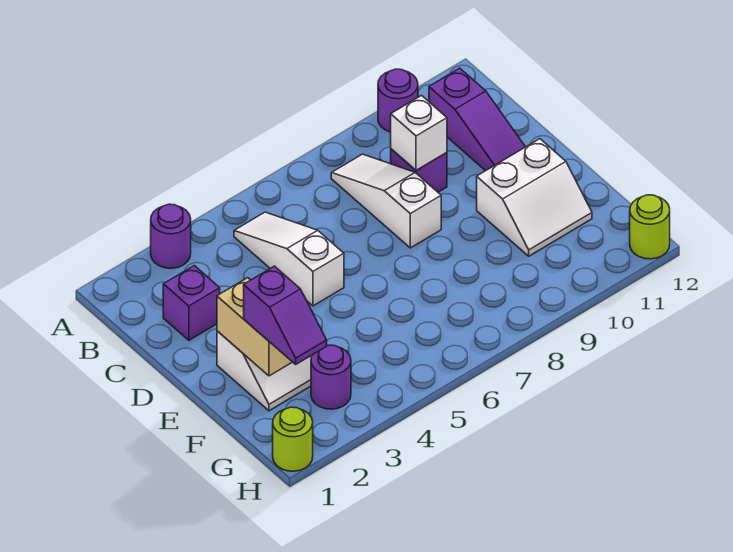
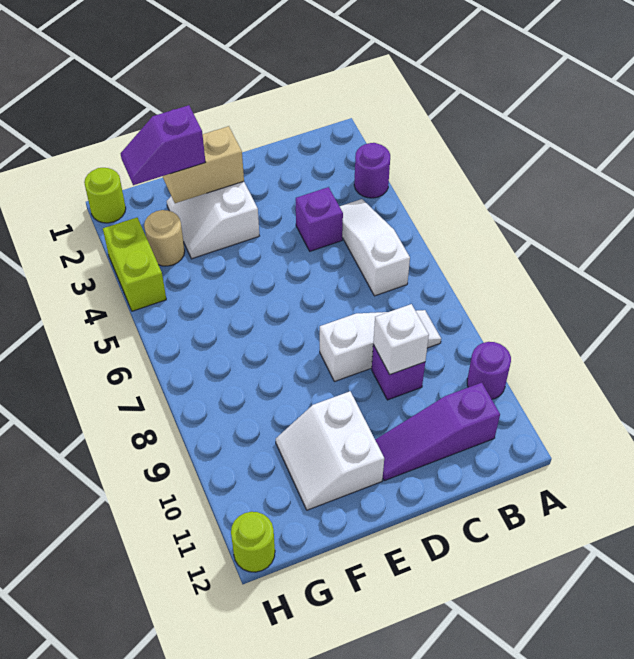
white 1x3 slope [234,212,344,306] -> white 1x3 slope turned to [340,199,410,296]
purple 1x1 brick [163,266,220,340] -> purple 1x1 brick moved to [296,187,343,251]
purple 1x1 round brick [311,345,351,409] -> tan 1x1 round brick [144,210,185,266]
none -> lime 1x2 brick [103,218,166,311]

